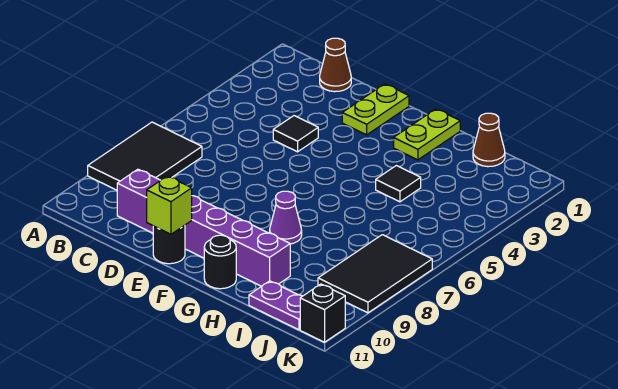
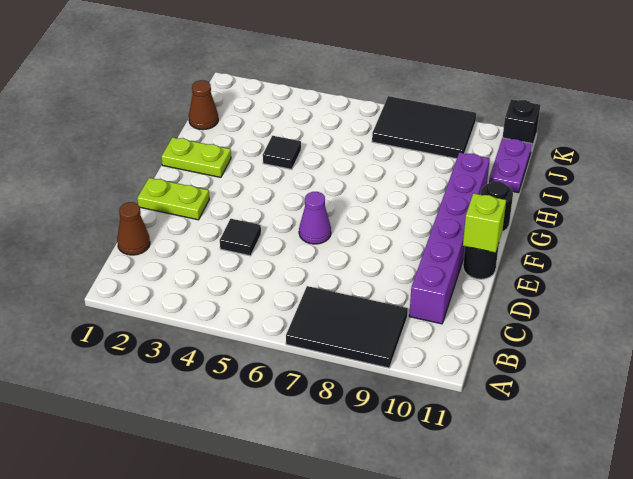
purple 1x1 cone [270,191,302,244] -> purple 1x1 cone moved to [299,192,331,244]

